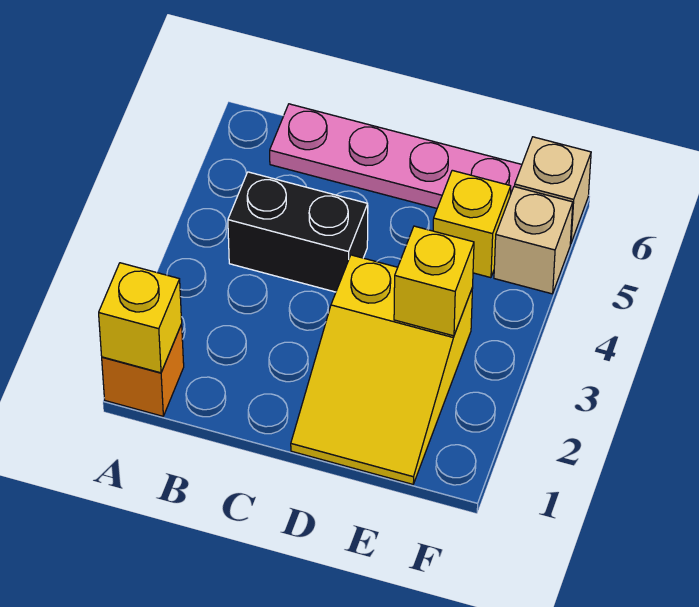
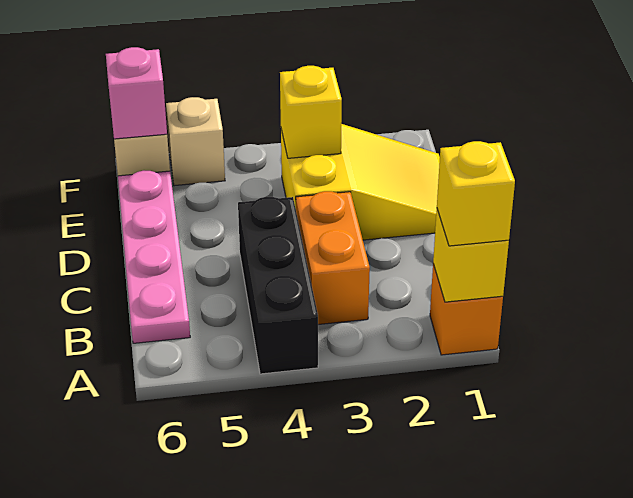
none -> orange 1x2 brick [296,191,370,325]
black 1x2 brick [228,172,368,292] -> black 1x3 brick [238,197,318,374]
yellow 1x1 brick [433,170,511,278] -> yellow 1x1 brick moved to [437,141,515,246]
none -> pink 1x1 brick [106,47,167,139]

